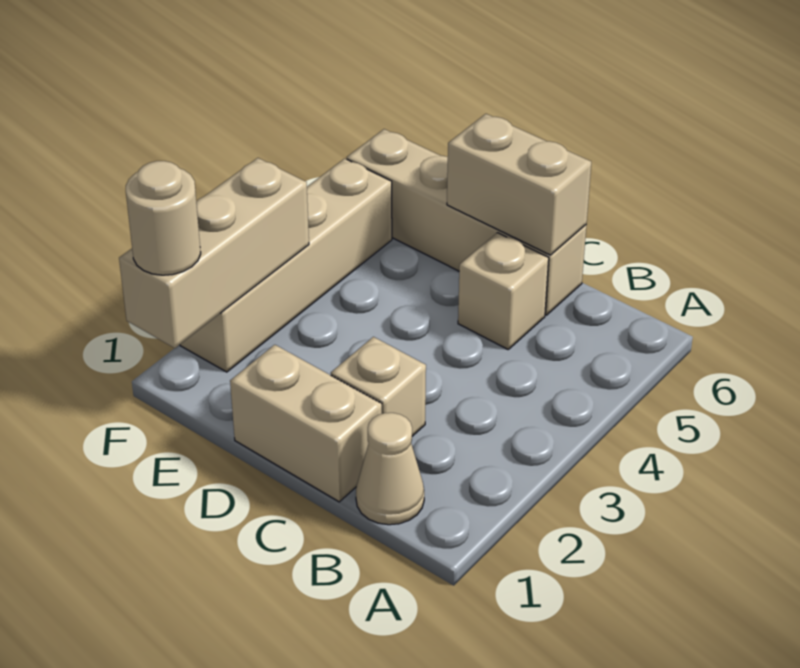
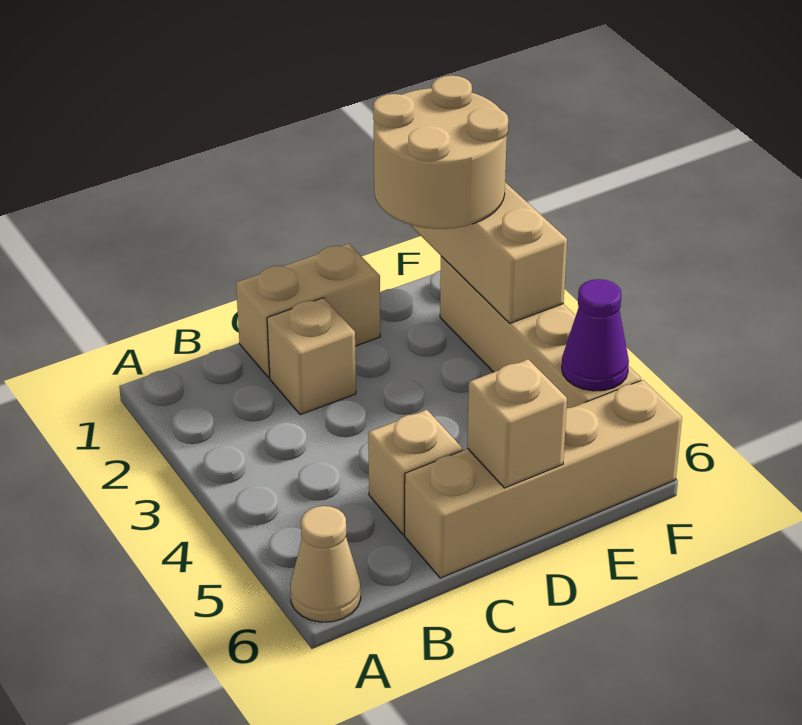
tan 1x1 cone [356,413,424,525] -> tan 1x1 cone moved to [290,506,361,622]
tan 1x2 brick [447,114,591,255] -> tan 1x1 brick [467,359,567,488]
tan 1x1 round brick [126,161,201,275] -> tan 2x2 round brick [373,75,508,229]
none -> purple 1x1 cone [562,279,629,391]

